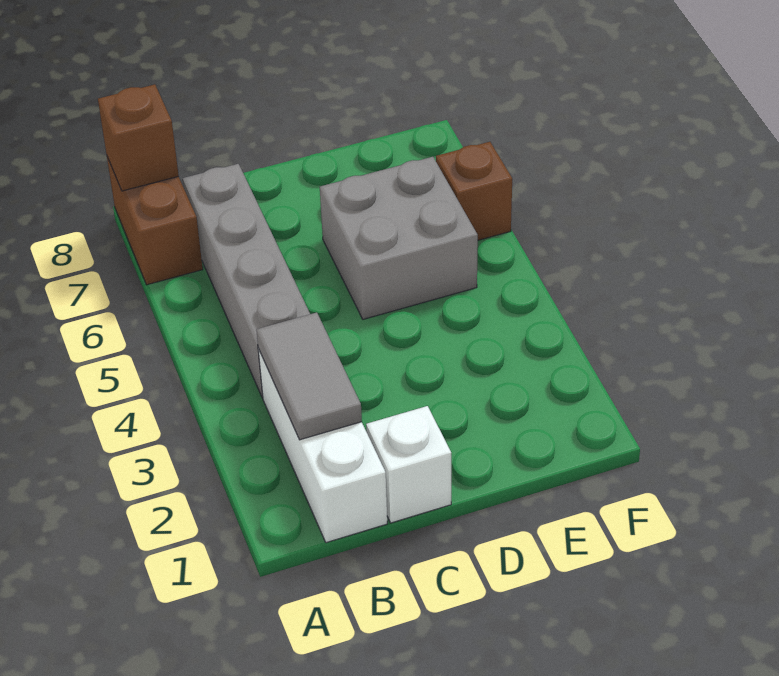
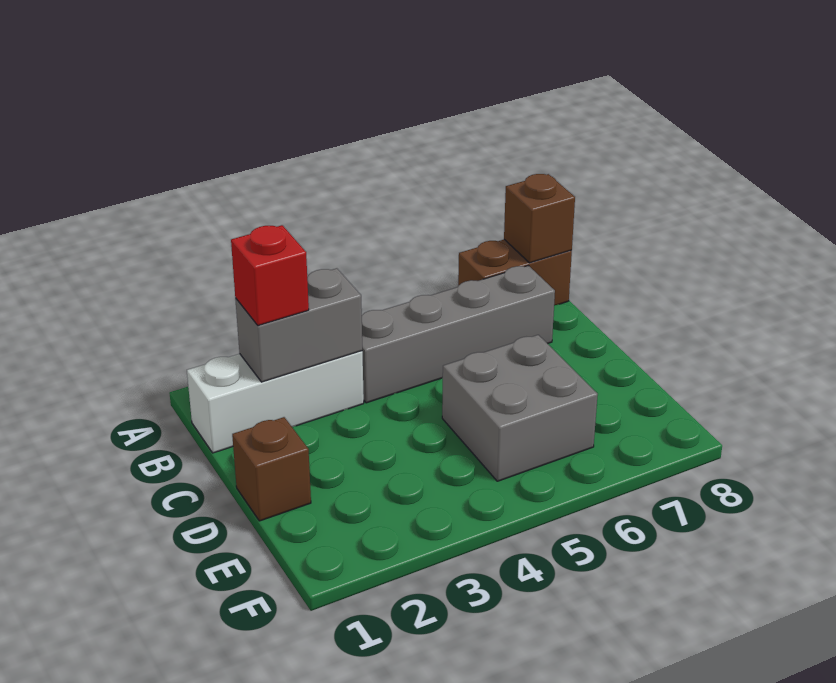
grey 1x2 tile [256,312,362,440] -> grey 1x2 brick [235,268,362,382]
none -> red 1x1 brick [231,225,309,326]
white 1x1 brick [366,406,451,523] -> none
brown 1x1 brick [436,142,512,240] -> brown 1x1 brick moved to [232,417,311,521]

